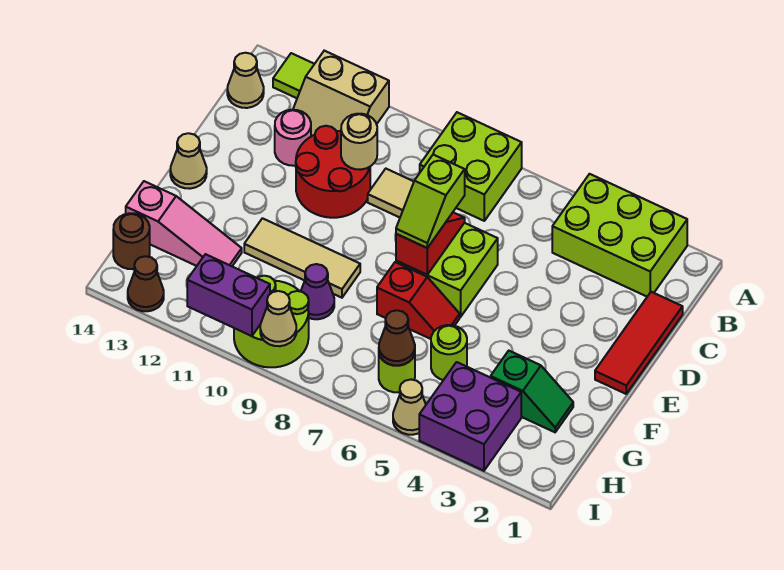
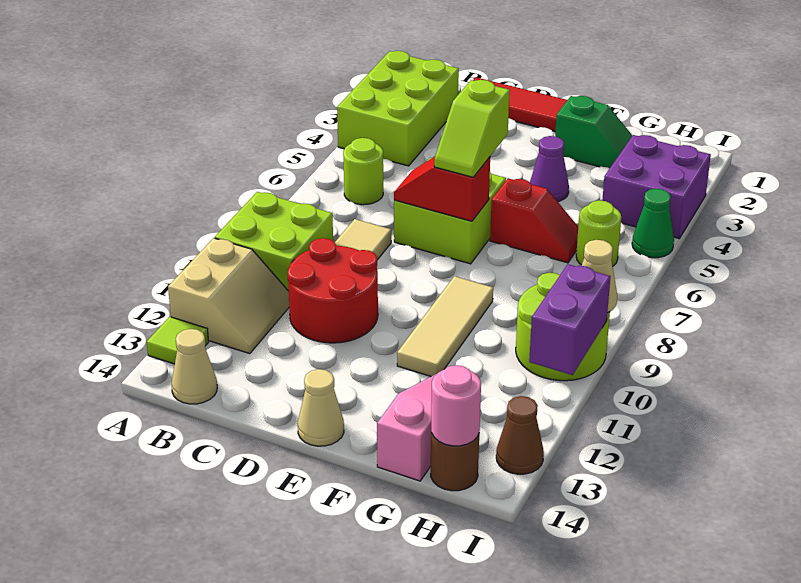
lime 2x2 brick [420,112,522,221] -> lime 2x2 brick moved to [215,192,333,291]
tan 1x1 round brick [341,114,377,170] -> none
pink 1x1 round brick [275,110,311,166] -> pink 1x1 round brick moved to [431,365,481,446]
lime 1x2 slope [396,155,465,248] -> lime 1x2 slope turned to [434,80,510,177]
red 1x2 slope [377,262,460,339] -> red 1x2 slope turned to [490,178,578,263]
green 1x2 slope [491,351,573,432] -> green 1x2 slope turned to [555,96,633,168]
lime 1x1 round brick [431,325,467,380] -> lime 1x1 round brick moved to [343,138,383,205]
purple 1x1 cone [301,264,334,319] -> purple 1x1 cone moved to [530,136,569,202]
brown 1x1 cone [379,310,415,366] -> none
tan 1x1 cone [393,380,426,435] -> green 1x1 cone [632,189,674,258]

